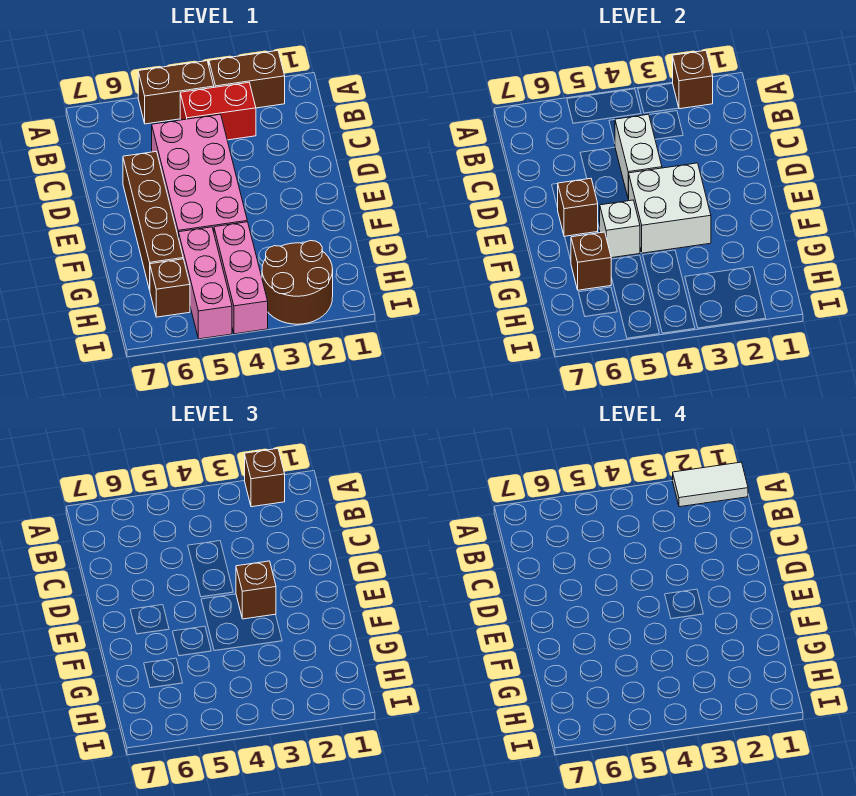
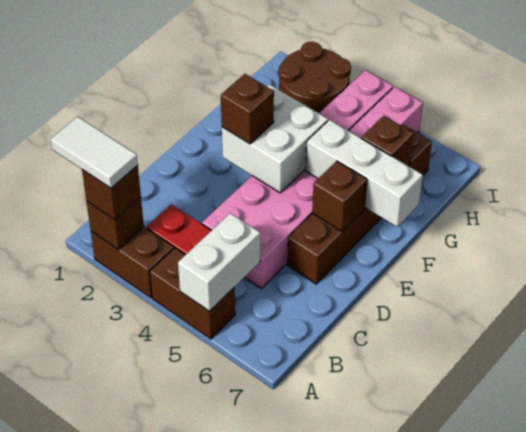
white 1x2 brick [615,114,662,199] -> white 1x2 brick moved to [178,213,260,311]
white 1x1 brick [600,200,640,258] -> white 1x3 brick [306,120,423,227]

